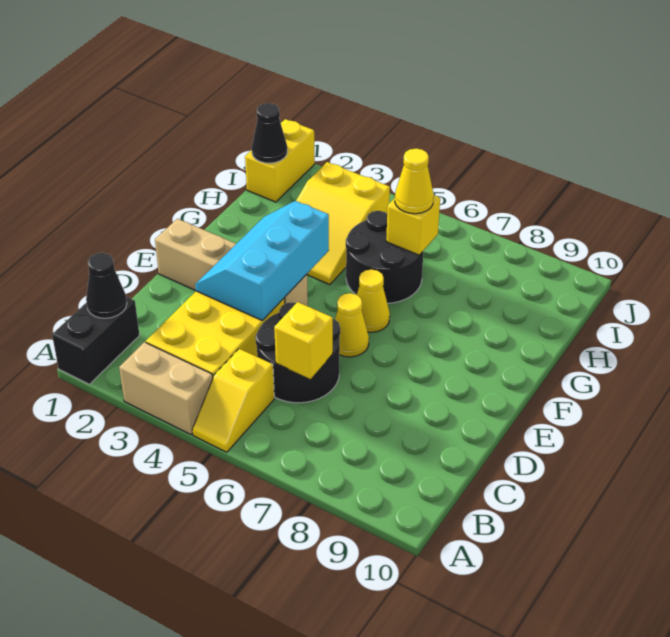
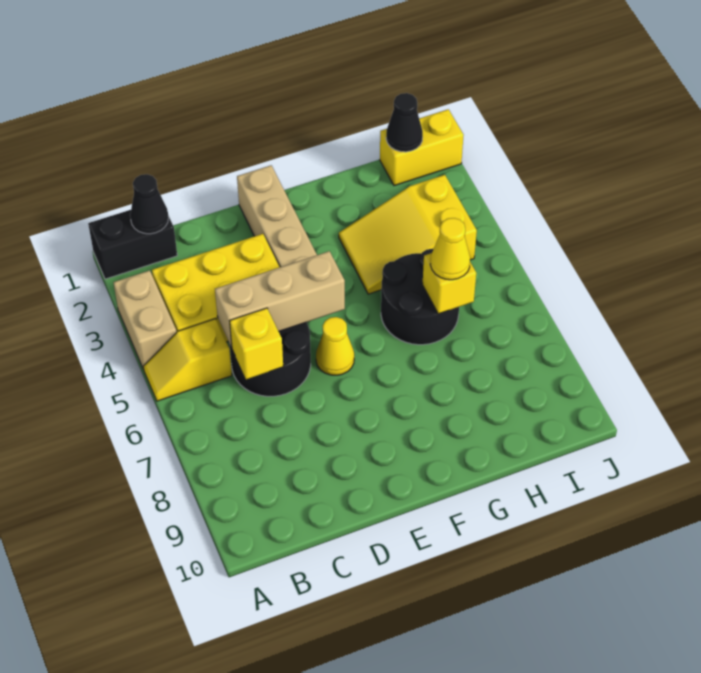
none -> tan 1x3 brick [215,251,345,347]
cyan 2x3 slope [195,201,329,321] -> none
yellow 1x1 cone [357,269,390,332] -> none

